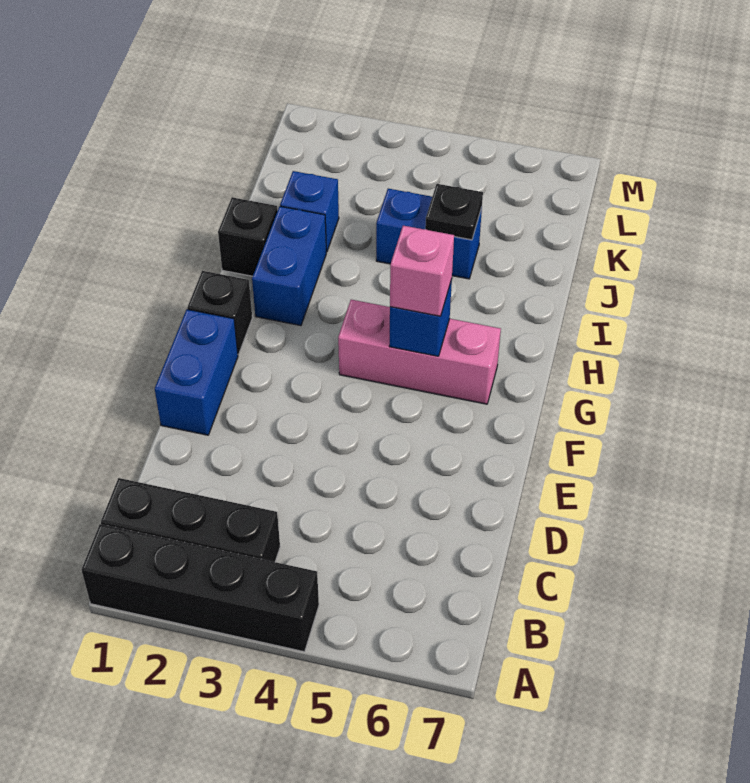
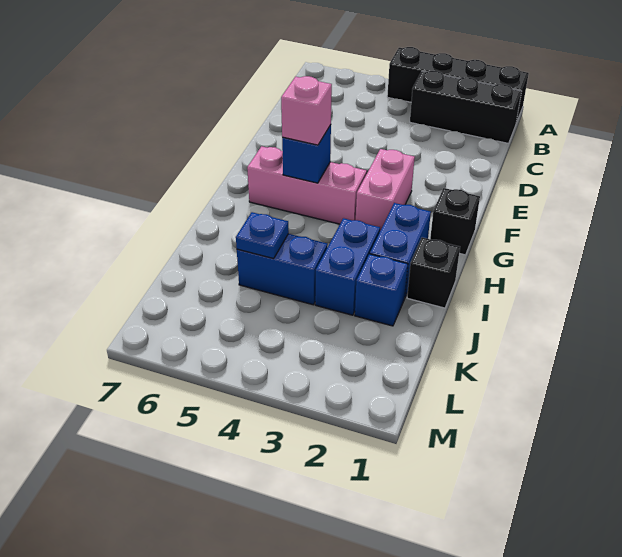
blue 1x2 brick [155,309,238,435] -> blue 1x2 brick moved to [315,218,380,315]
none -> pink 1x2 brick [356,149,415,231]
black 1x1 plate [425,184,483,240] -> blue 1x1 plate [236,212,289,259]

